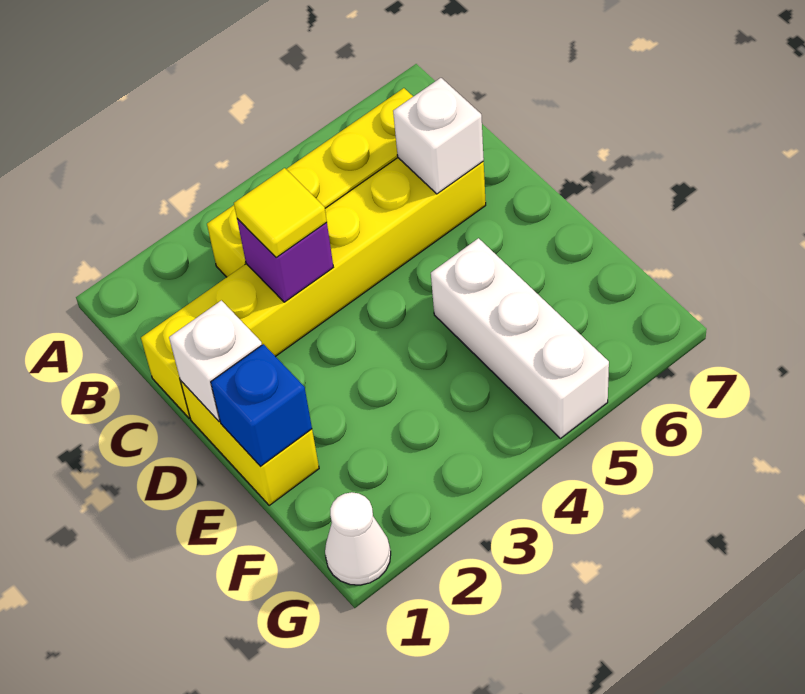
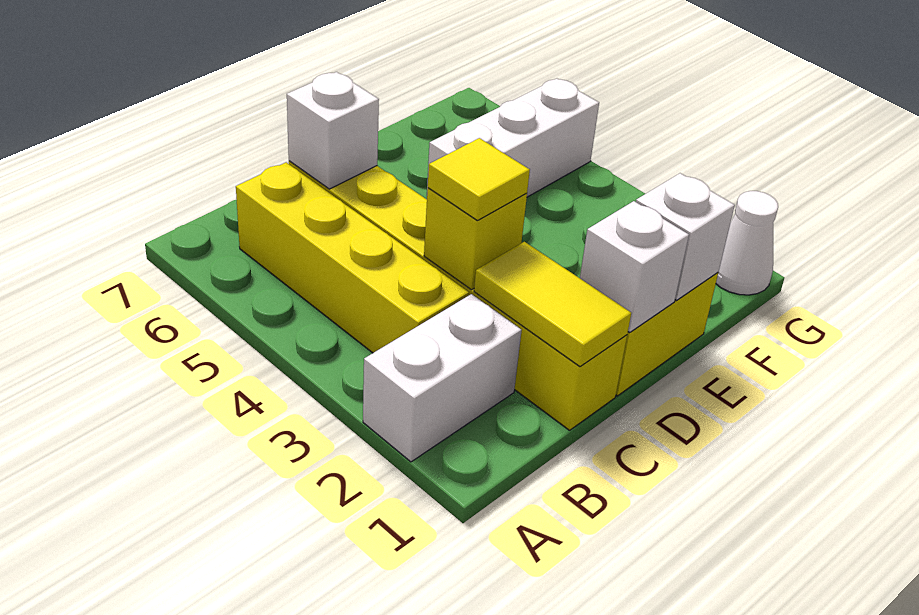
none -> white 1x2 brick [363,294,522,462]
none -> yellow 1x2 tile [474,242,631,367]
purple 1x1 brick [237,219,333,302] -> yellow 1x1 brick [424,188,527,290]
blue 1x1 brick [211,344,312,466] -> white 1x1 brick [636,173,735,300]

